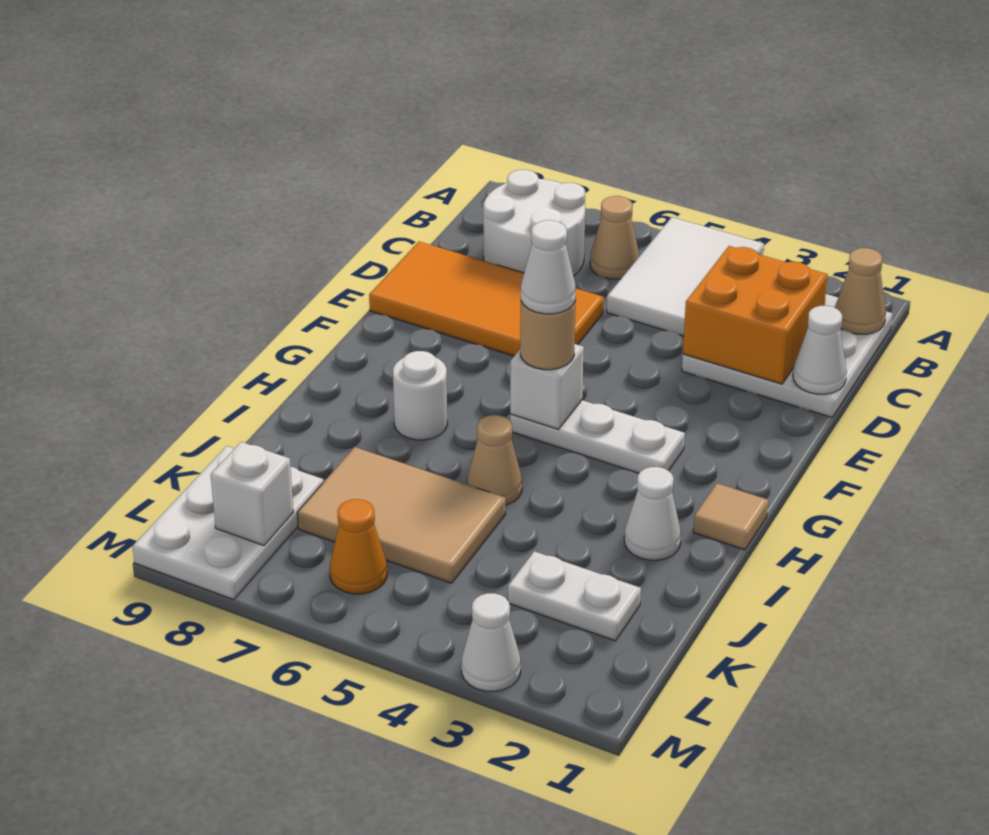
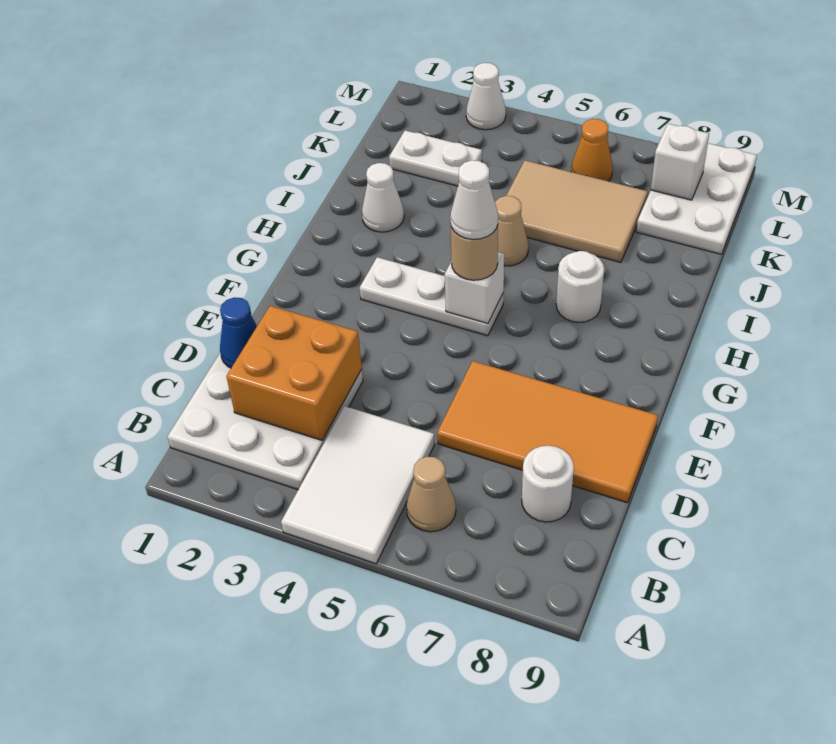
tan 1x1 cone [835,248,886,334] -> none
white 2x2 round brick [483,170,585,276] -> white 1x1 round brick [522,446,574,522]
white 1x1 cone [793,306,847,394] -> blue 1x1 cone [220,297,257,368]
tan 1x1 tile [693,483,768,550] -> none

